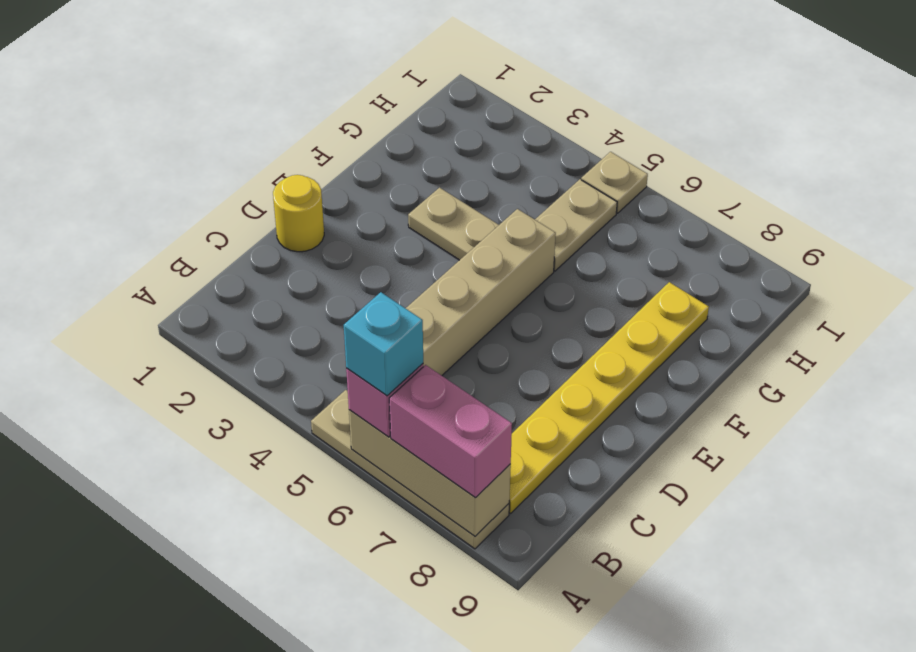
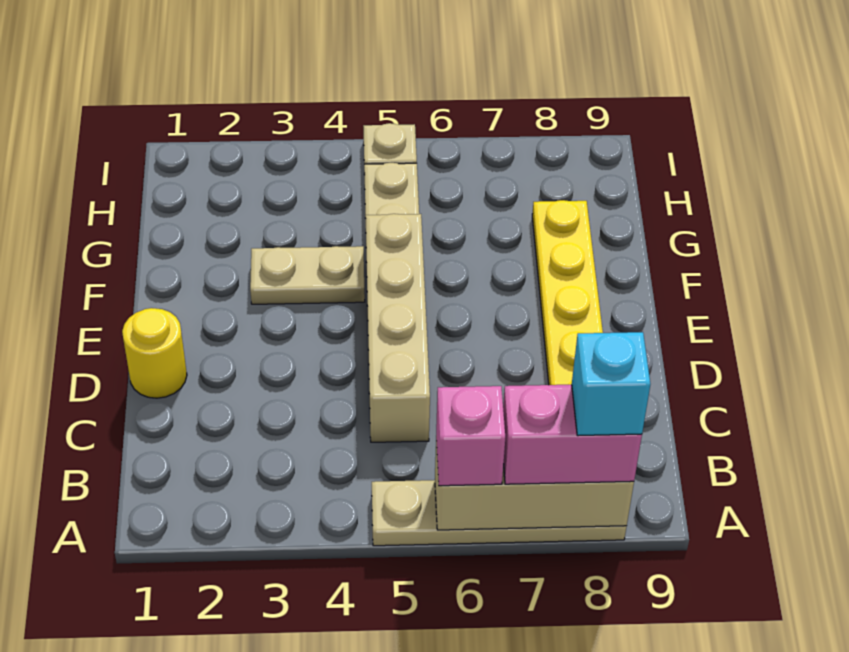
cyan 1x1 brick [344,292,423,396] -> cyan 1x1 brick moved to [572,332,650,436]

